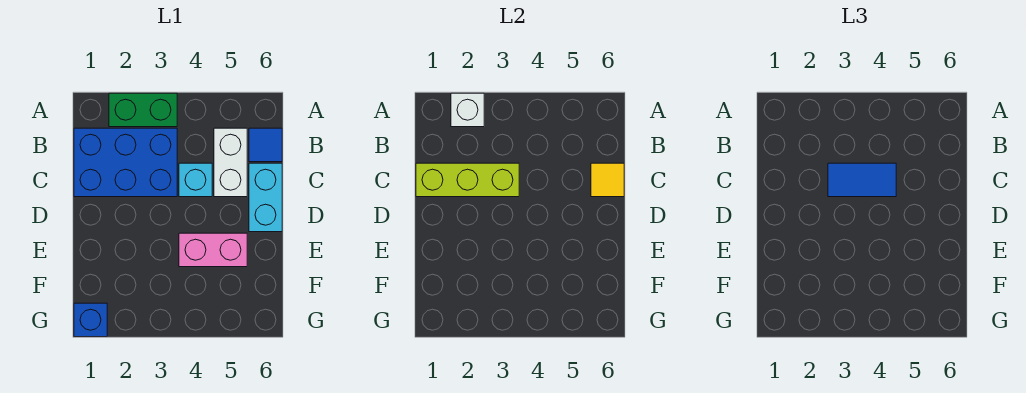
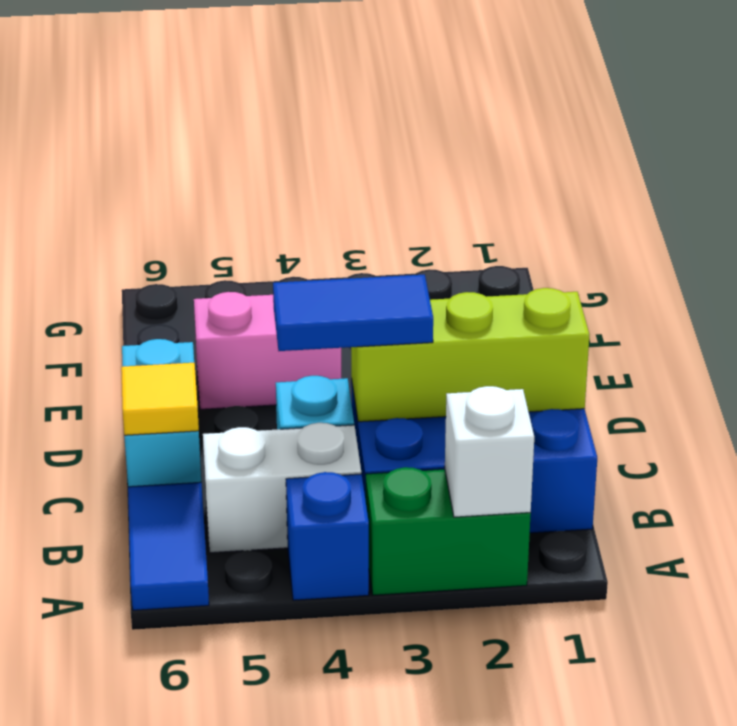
white 1x2 brick [214,128,247,197] -> white 1x2 brick turned to [203,423,361,553]
blue 1x1 tile [249,128,282,162] -> blue 1x2 tile [128,482,209,610]
blue 1x1 brick [74,303,107,337] -> blue 1x1 brick moved to [286,472,369,600]

